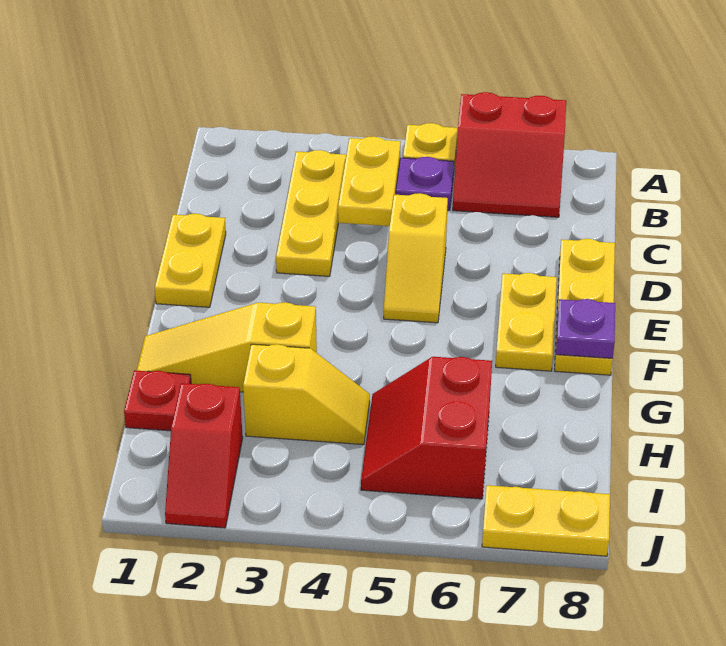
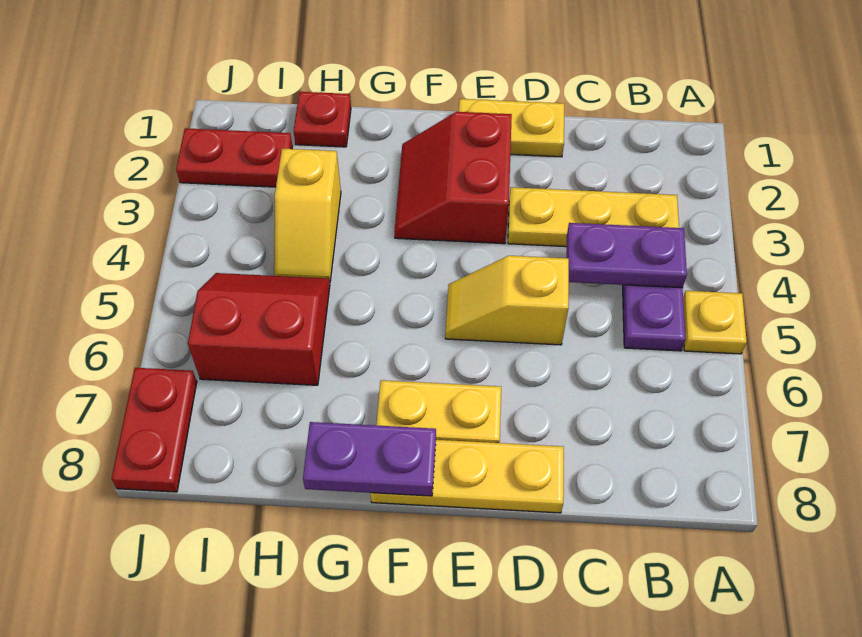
red 2x2 slope [453,92,566,217] -> red 2x2 slope moved to [395,111,512,244]
yellow 1x2 plate [338,136,401,226] -> purple 1x2 plate [567,223,687,288]
purple 1x1 plate [556,299,615,358] -> purple 1x2 plate [303,422,436,496]
yellow 1x3 slope [137,302,317,392] -> none
red 1x2 slope [165,383,243,528] -> red 1x2 plate [176,128,293,187]
yellow 1x2 plate [482,485,610,556] -> red 1x2 plate [111,368,197,492]

